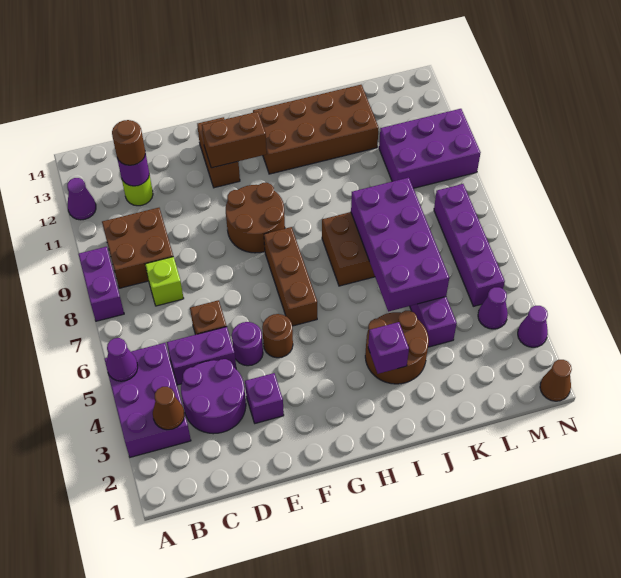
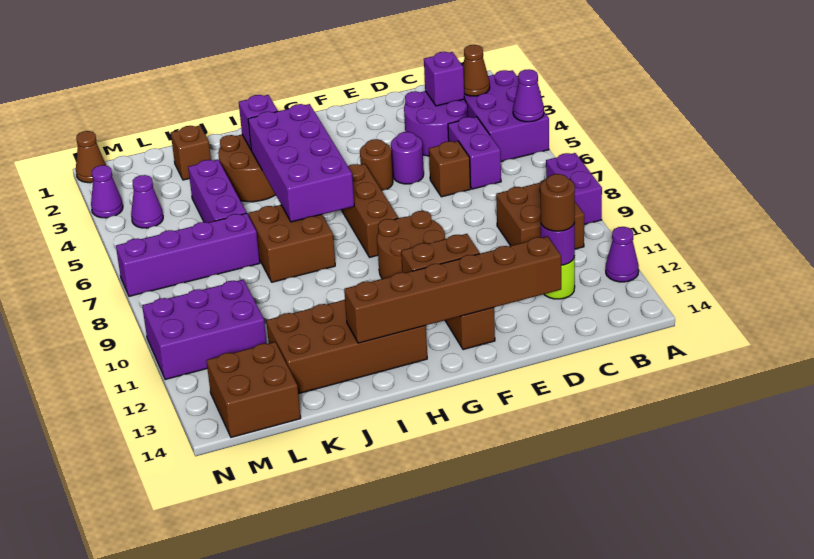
purple 1x2 brick [167,327,236,385] -> purple 1x2 brick turned to [448,117,501,189]
lime 1x1 brick [145,257,184,306] -> none
none -> brown 1x6 brick [344,236,562,343]
purple 1x1 brick [245,373,284,423] -> purple 1x1 brick moved to [424,52,464,106]
purple 2x4 brick [351,178,449,312] -> purple 2x4 brick moved to [248,104,354,222]
none -> brown 1x1 brick [171,126,211,180]
none -> brown 2x2 brick [206,342,301,437]
purple 1x4 brick [434,184,505,306] -> purple 1x4 brick turned to [116,213,260,296]

